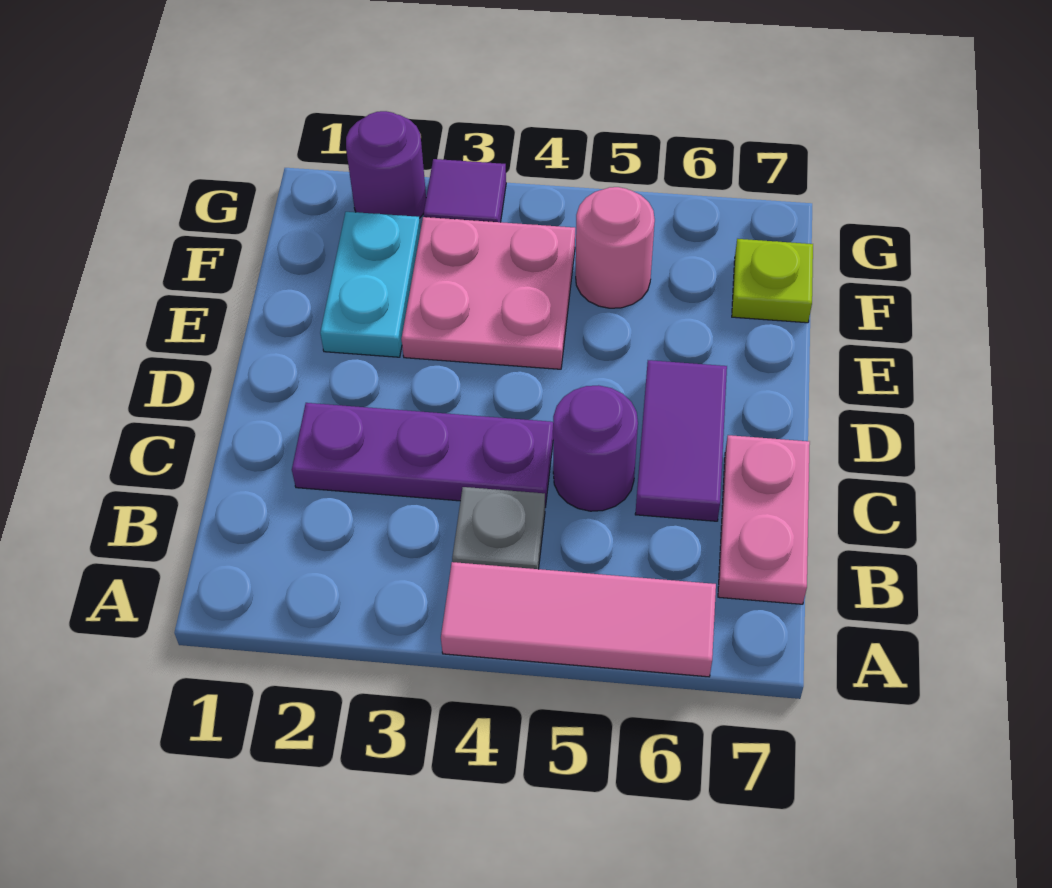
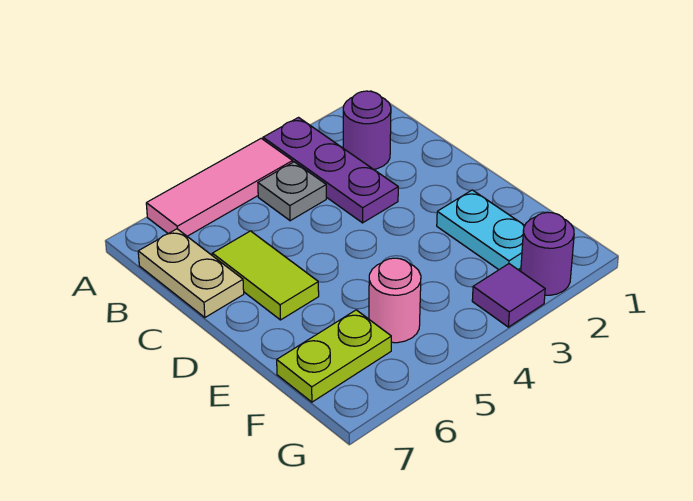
pink 1x2 plate [718,435,810,604] -> tan 1x2 plate [138,229,244,317]
purple 1x3 plate [292,403,553,507] -> purple 1x3 plate turned to [263,118,398,223]
purple 1x1 round brick [553,385,638,511] -> purple 1x1 round brick moved to [343,91,391,169]
purple 1x2 tile [635,360,727,521] -> lime 1x2 tile [212,231,319,320]
pink 2x2 plate [402,217,575,369] -> none
lime 1x1 plate [732,239,813,323] -> lime 1x2 plate [277,310,391,402]

